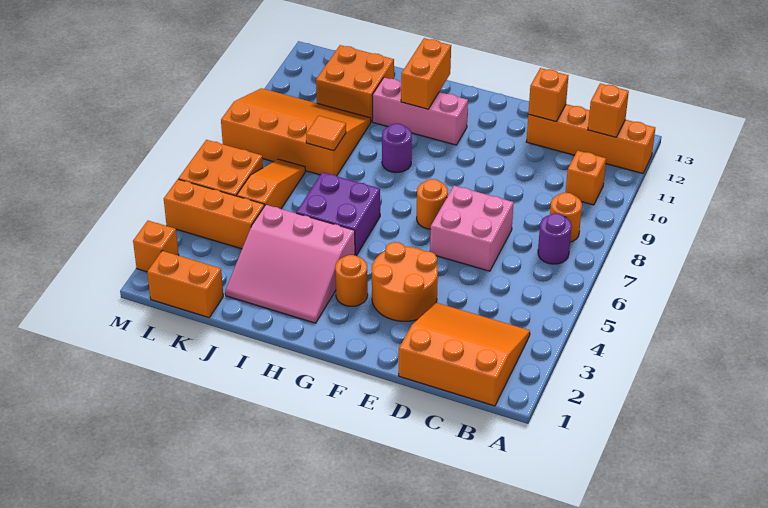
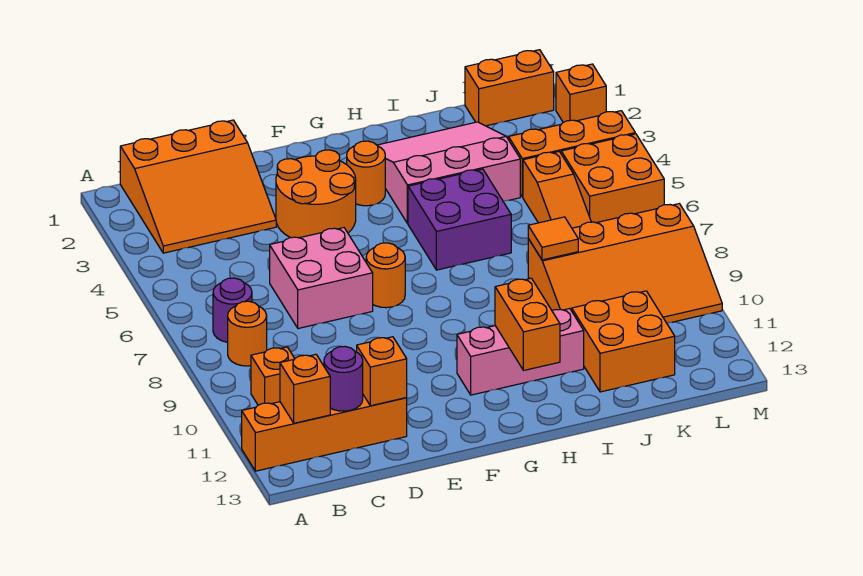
purple 1x1 round brick [382,124,412,173] -> purple 1x1 round brick moved to [324,347,363,411]

